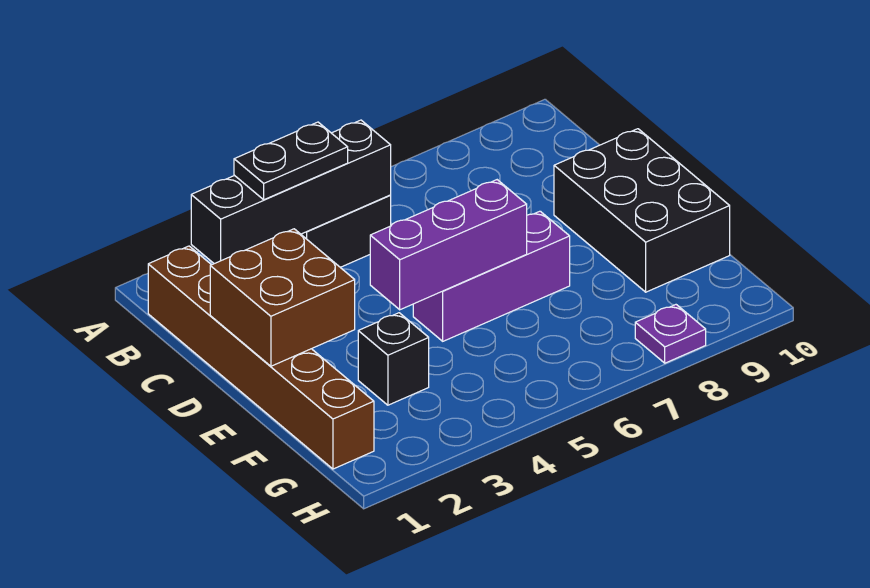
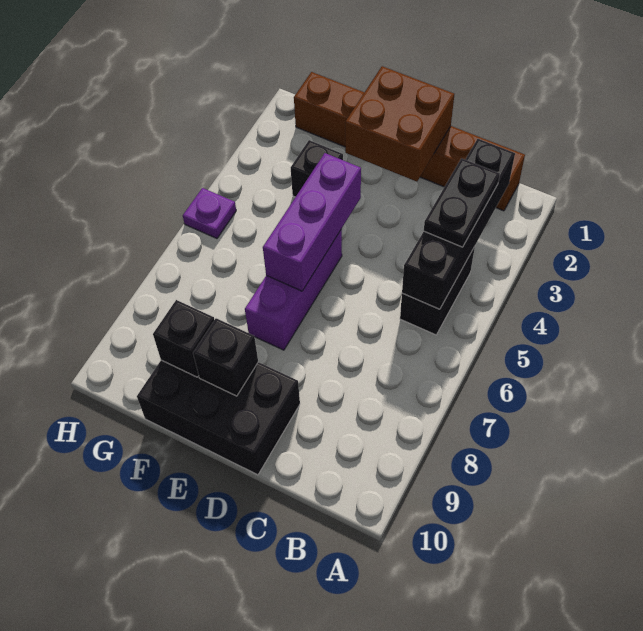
none -> black 1x1 brick [193,318,258,396]
none -> black 1x1 brick [153,300,214,377]
purple 1x1 plate [635,305,706,363] -> purple 1x1 plate moved to [183,188,236,238]

